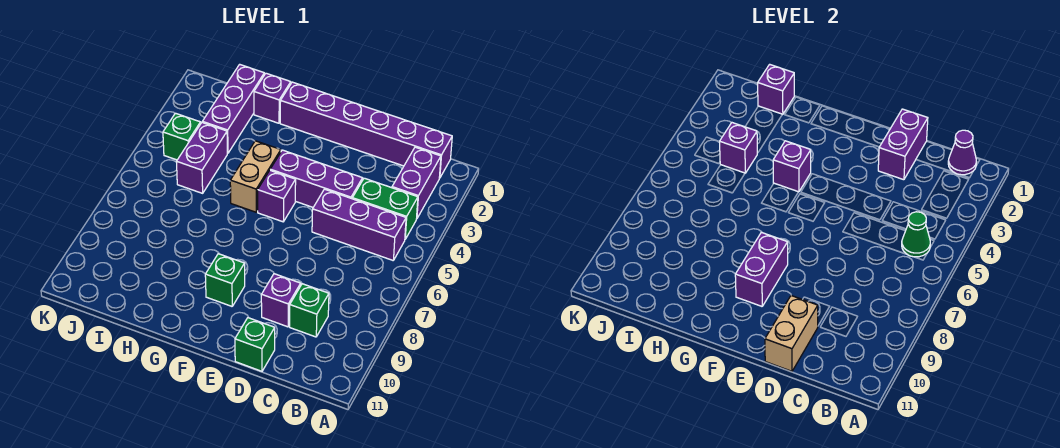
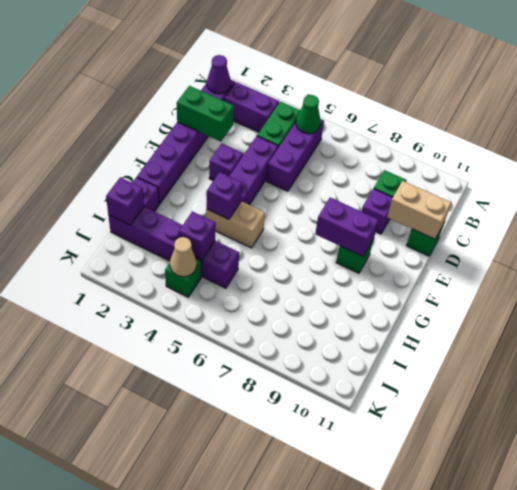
purple 1x2 brick [878,109,928,180] -> green 1x2 brick [177,86,234,142]
purple 1x1 brick [258,170,296,222] -> purple 1x1 brick moved to [209,144,243,181]
none -> tan 1x1 cone [170,237,197,277]

